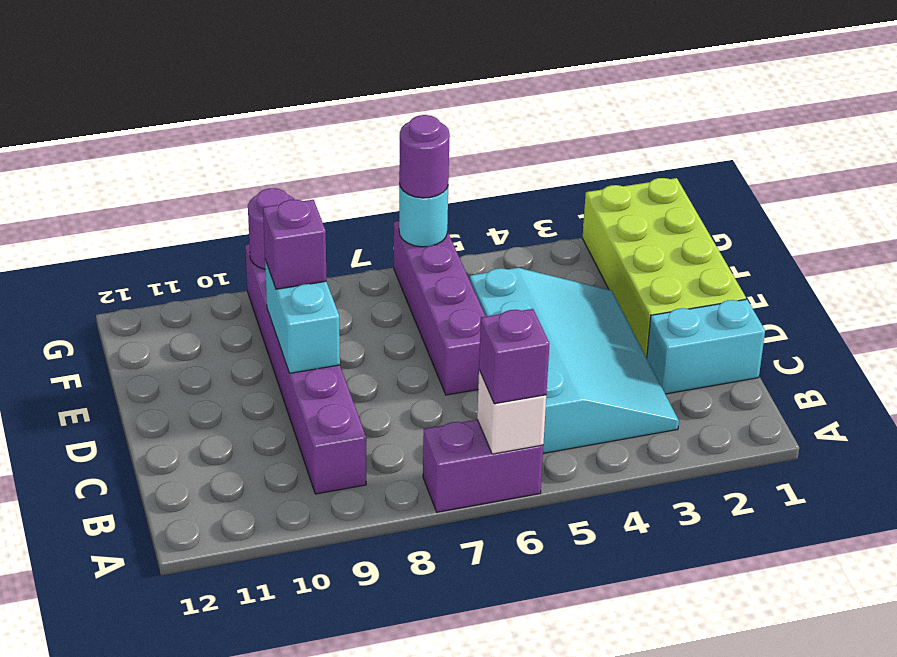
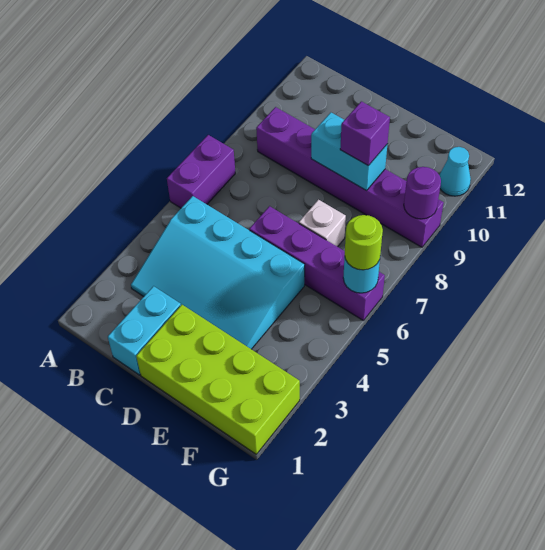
white 1x1 brick [477,370,546,454] -> white 1x1 brick moved to [299,200,346,247]
purple 1x1 brick [479,309,549,404] -> none
purple 1x1 round brick [399,115,450,198] -> lime 1x1 round brick [345,215,383,270]
none -> cyan 1x1 cone [439,147,471,196]

